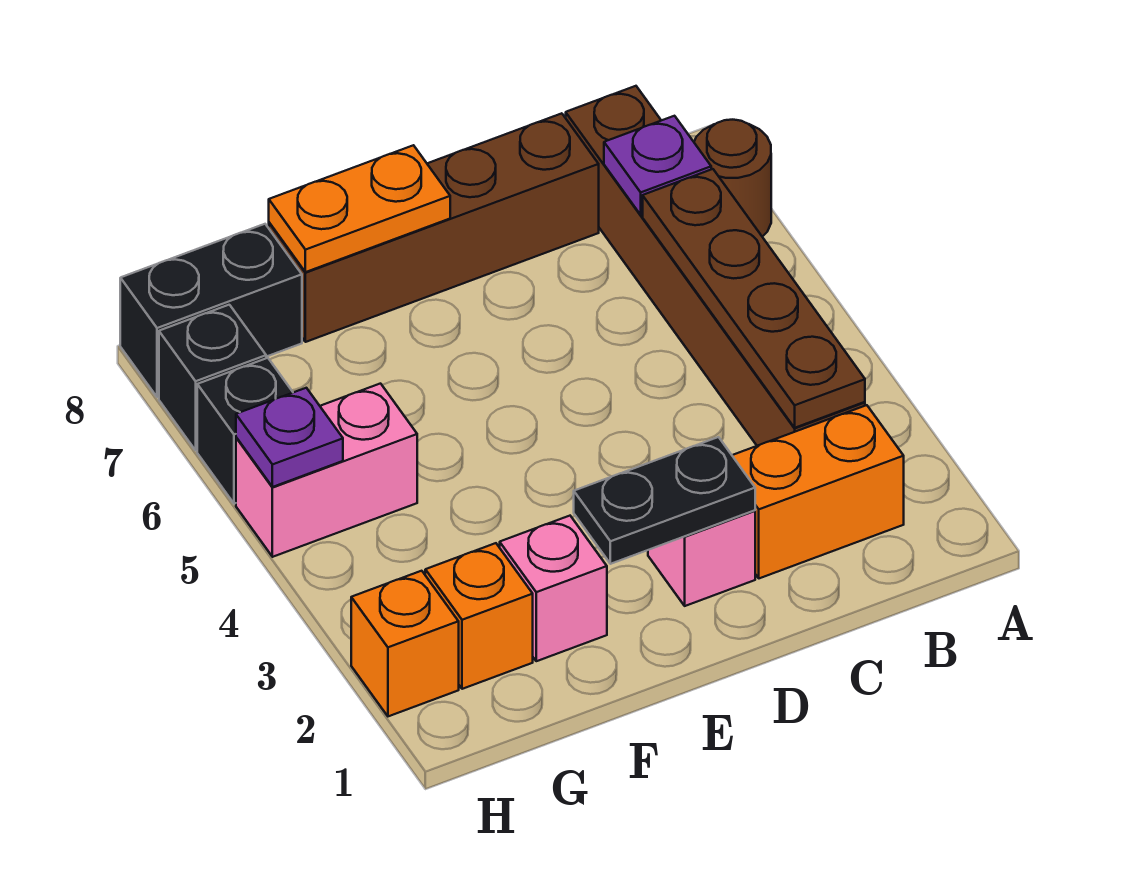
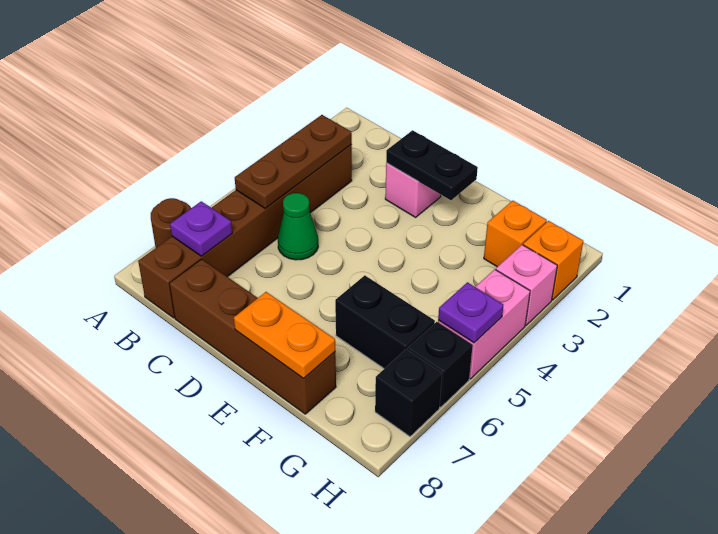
orange 1x2 brick [732,405,904,578] -> none
brown 1x4 plate [643,169,865,428] -> brown 1x3 plate [235,115,352,209]
none -> green 1x1 cone [278,193,318,260]
pink 1x1 brick [500,516,607,661] -> pink 1x1 brick moved to [496,245,557,325]
pink 1x2 brick [236,384,417,557] -> pink 1x2 brick turned to [438,269,530,379]
black 1x2 brick [120,224,302,397] -> black 1x2 brick moved to [335,275,435,369]

